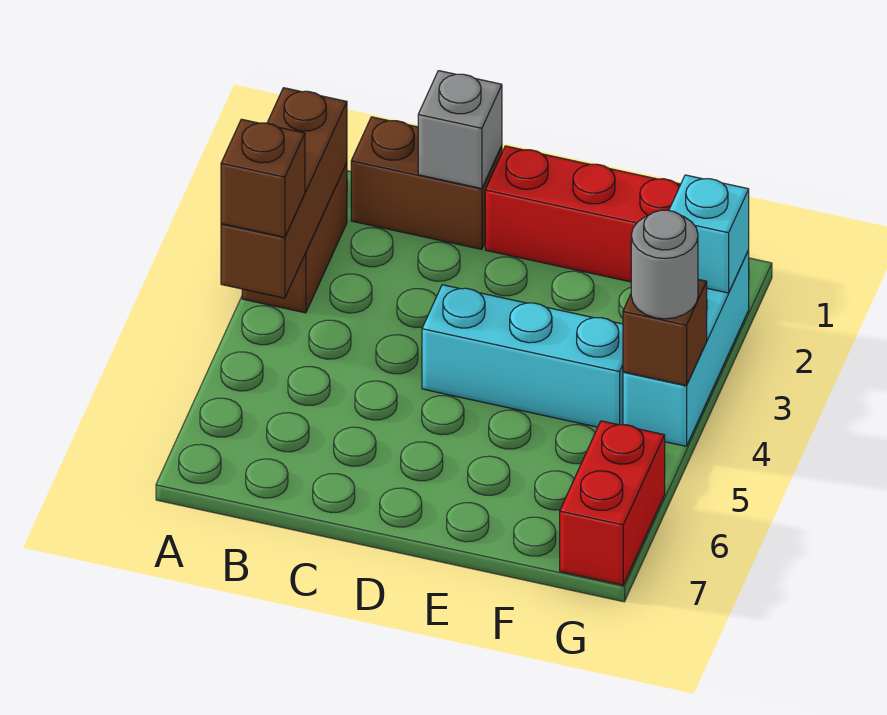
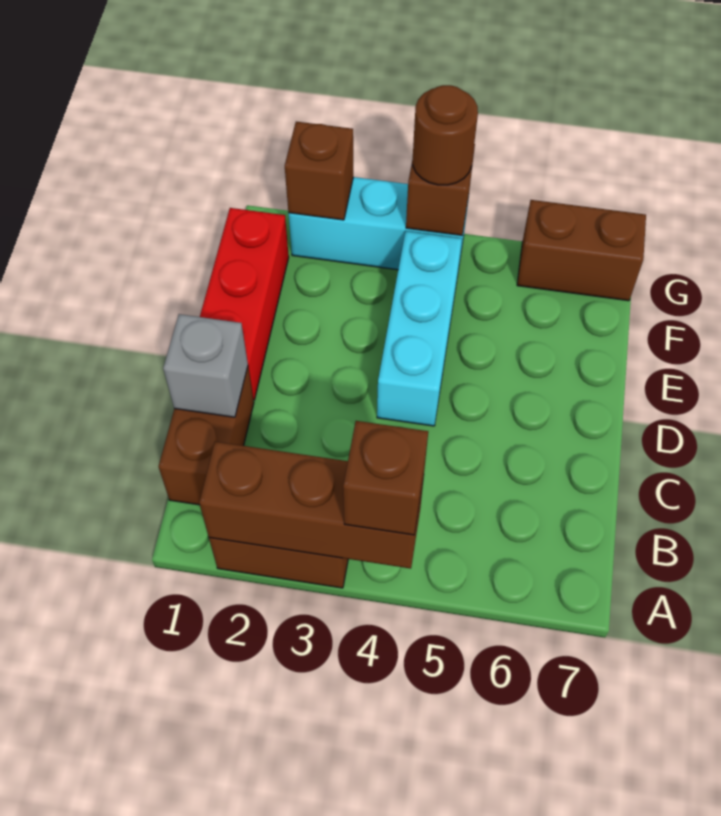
cyan 1x1 brick [669,175,749,293] -> brown 1x1 brick [285,122,353,220]
grey 1x1 round brick [631,210,698,319] -> brown 1x1 round brick [413,85,478,185]
red 1x2 brick [560,421,665,585] -> brown 1x2 brick [517,200,646,301]

